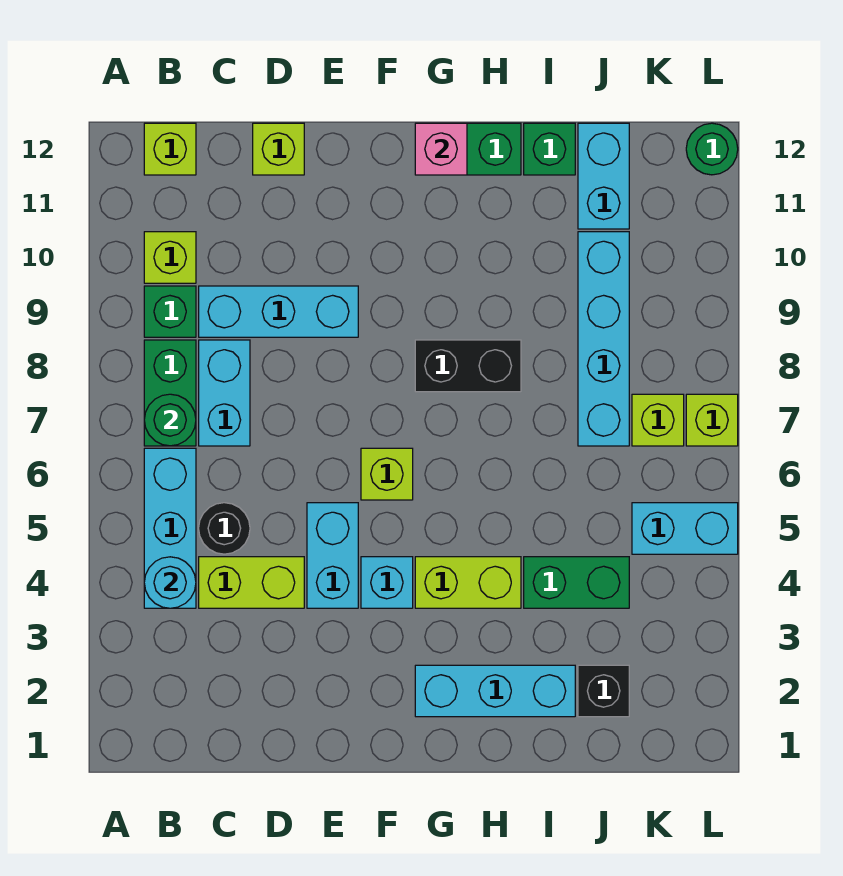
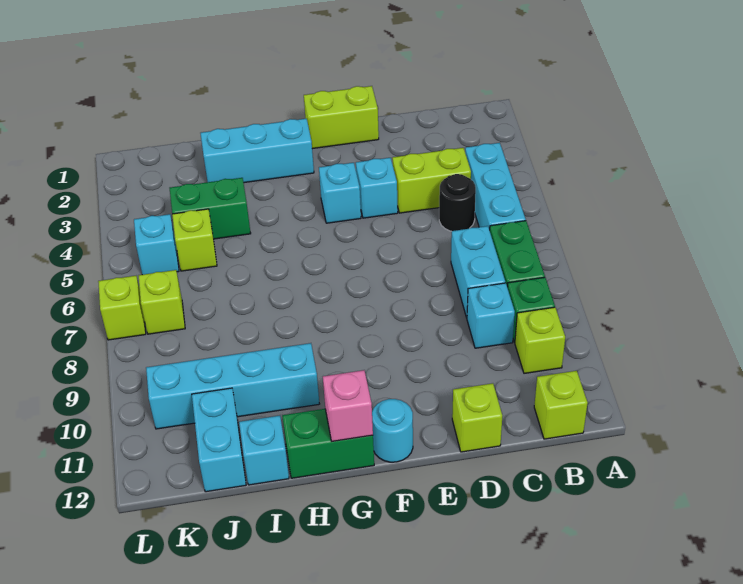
cyan 1x1 round brick [144,557,196,608] -> cyan 1x1 round brick moved to [372,399,413,462]
green 1x1 round brick [144,394,196,446] -> none
cyan 1x3 brick [199,286,358,337] -> cyan 1x1 brick [467,283,515,348]
cyan 1x2 brick [307,503,358,608] -> cyan 1x1 brick [356,158,398,218]
lime 1x1 brick [361,448,413,500] -> lime 1x1 brick moved to [172,209,217,271]
lime 1x2 brick [415,557,521,608] -> lime 1x2 brick moved to [304,86,379,149]
black 1x2 brick [415,340,521,392] -> none
green 1x1 brick [524,123,575,175] -> cyan 1x1 brick [239,416,289,485]
black 1x1 brick [578,665,629,717] -> none
cyan 1x4 brick [578,232,629,446] -> cyan 1x4 brick turned to [146,343,319,429]
cyan 1x2 brick [632,503,738,554] -> cyan 1x1 brick [134,214,179,275]
green 1x1 round brick [686,123,738,175] -> none

